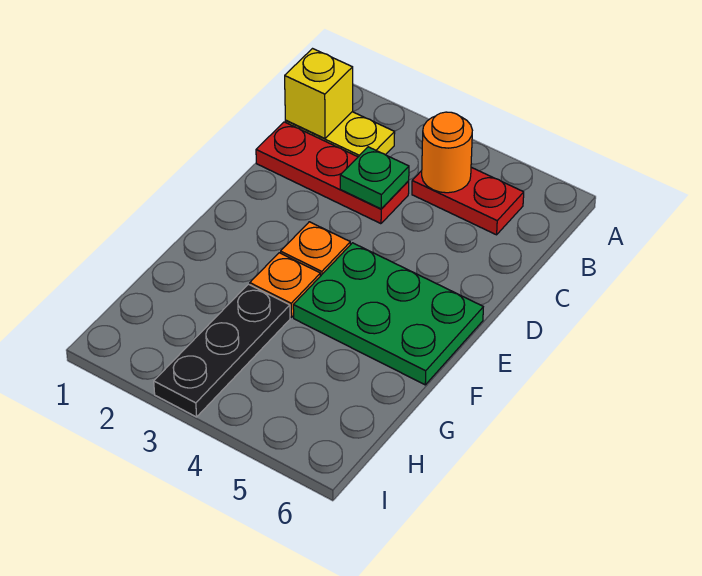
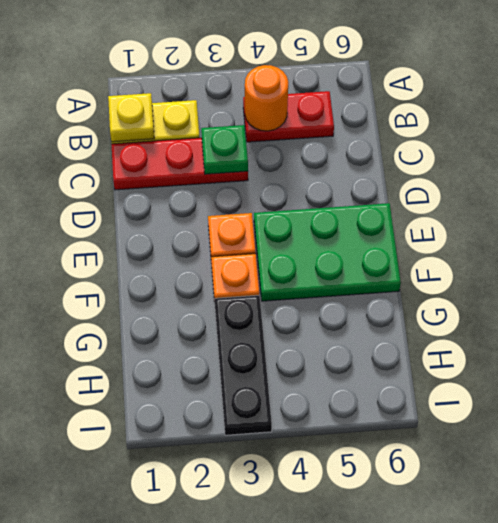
yellow 1x1 brick [285,49,353,138] -> yellow 1x1 plate [108,93,154,142]

